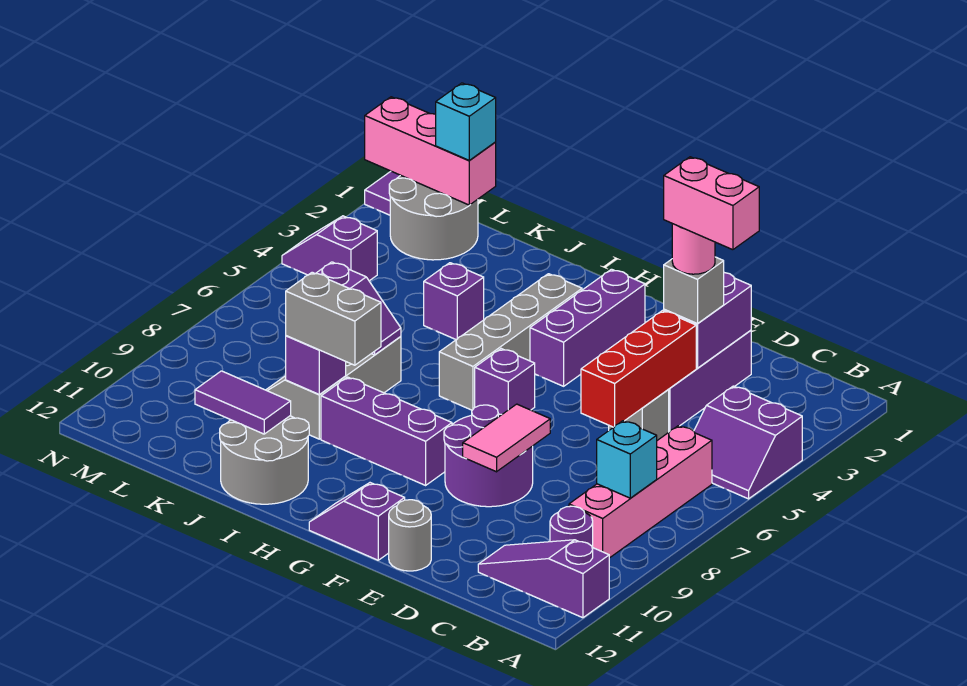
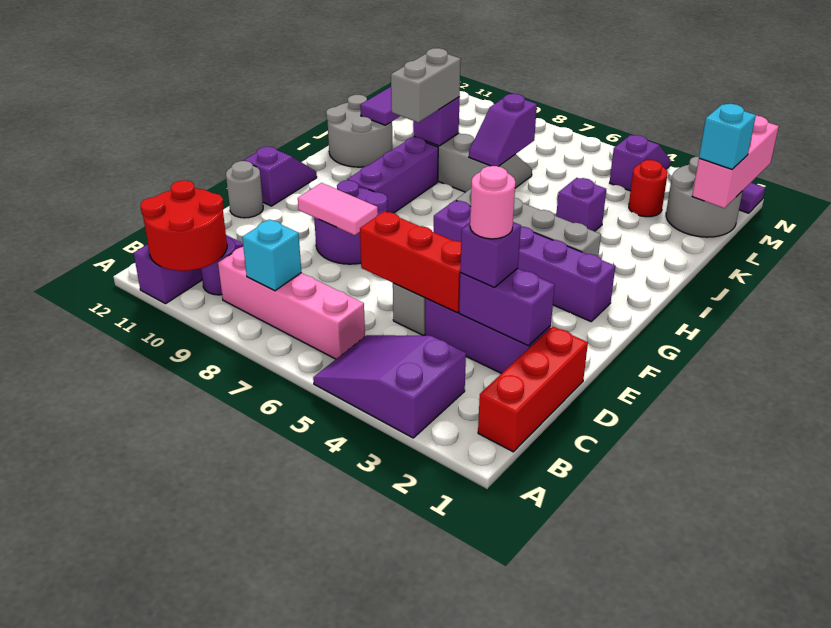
purple 2x2 slope [694,386,802,499] -> purple 2x3 slope [313,335,466,438]
none -> red 2x2 round brick [141,180,227,271]
none -> red 1x3 brick [478,326,588,452]
pink 1x2 brick [664,157,759,250] -> none
grey 1x1 brick [664,257,724,324] -> purple 1x1 brick [460,222,521,288]
none -> red 1x1 round brick [629,160,668,217]

